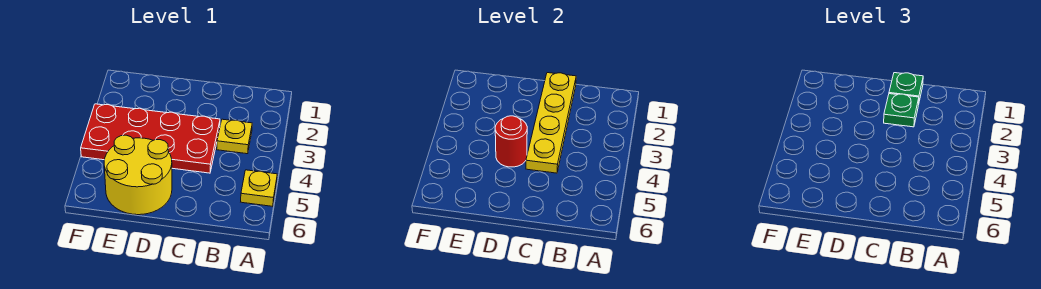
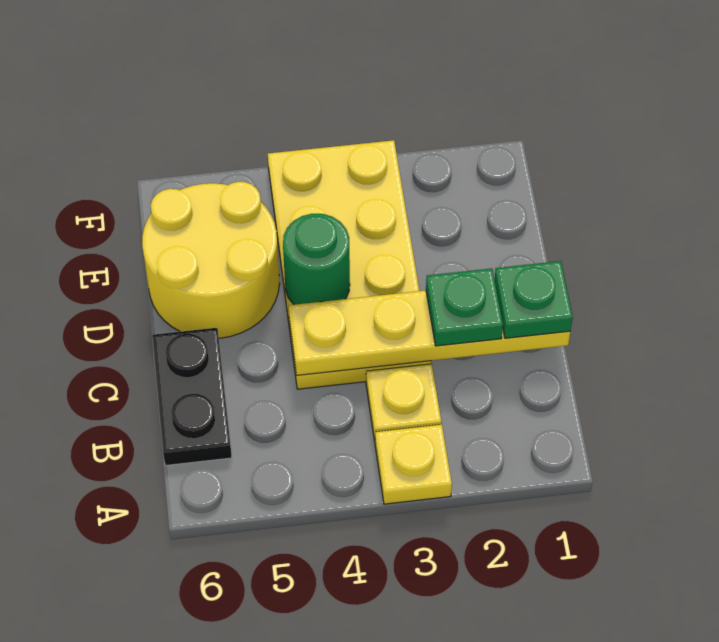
yellow 1x1 plate [241,170,277,206] -> yellow 1x1 plate moved to [375,424,452,504]
none -> black 1x2 plate [152,328,232,466]
red 2x4 plate [81,104,220,173] -> yellow 2x4 plate [268,140,431,389]
red 1x1 round brick [495,116,527,167] -> green 1x1 round brick [283,214,350,305]

